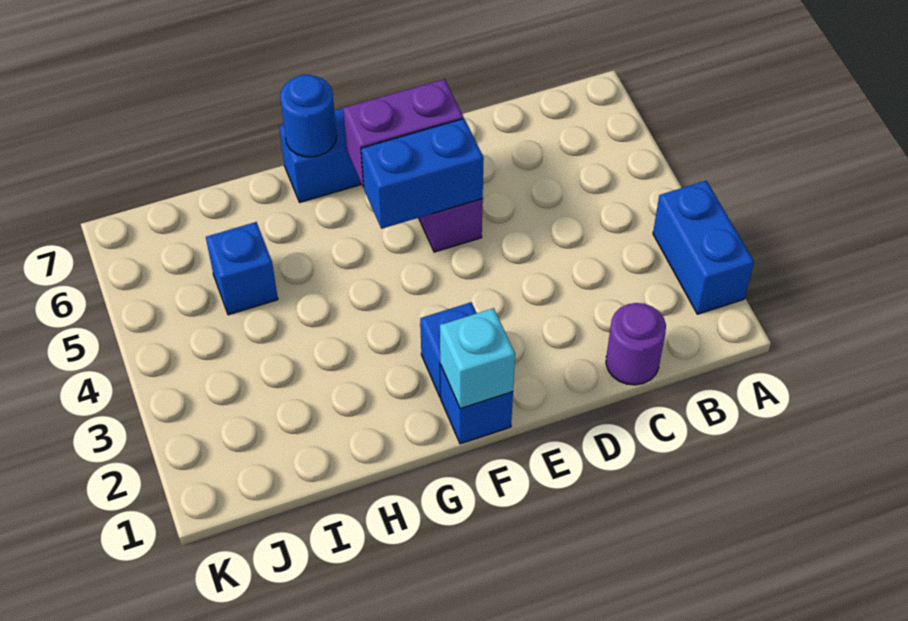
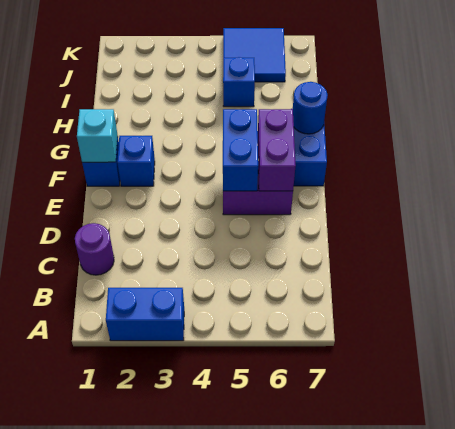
none -> blue 2x2 tile [223,28,286,82]

